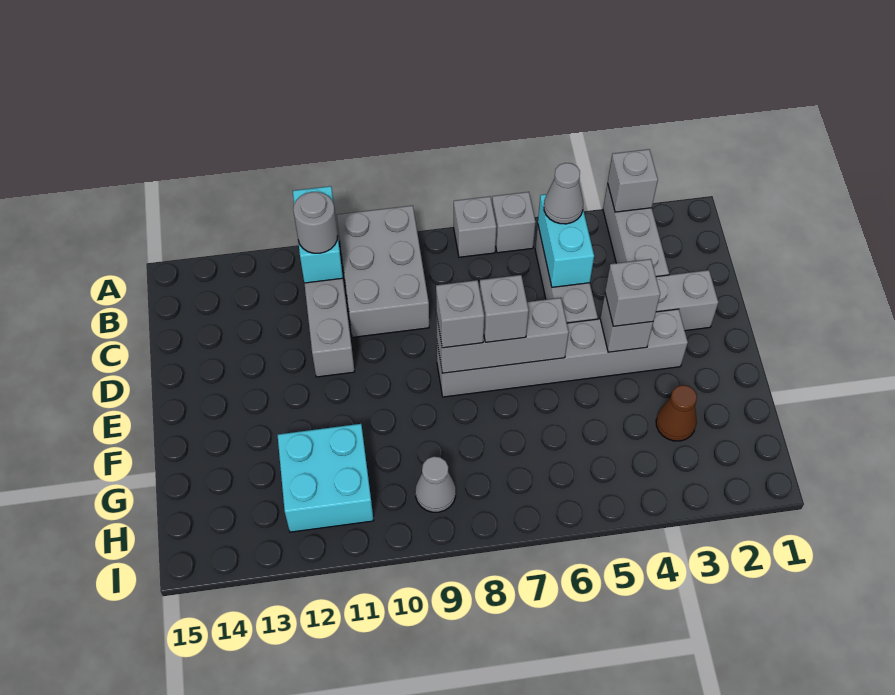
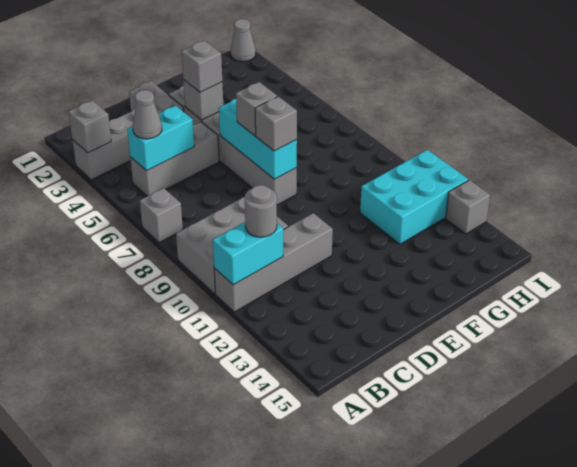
grey 1x1 brick [492,192,536,253] -> grey 1x1 brick moved to [446,180,490,234]
grey 1x3 brick [436,298,569,373] -> cyan 1x3 brick [219,99,297,179]
brown 1x1 cone [656,385,697,441] -> none
cyan 2x2 brick [278,424,374,532] -> cyan 2x3 brick [360,150,468,244]
grey 1x1 cone [415,457,456,512] -> grey 1x1 cone moved to [231,19,256,62]

